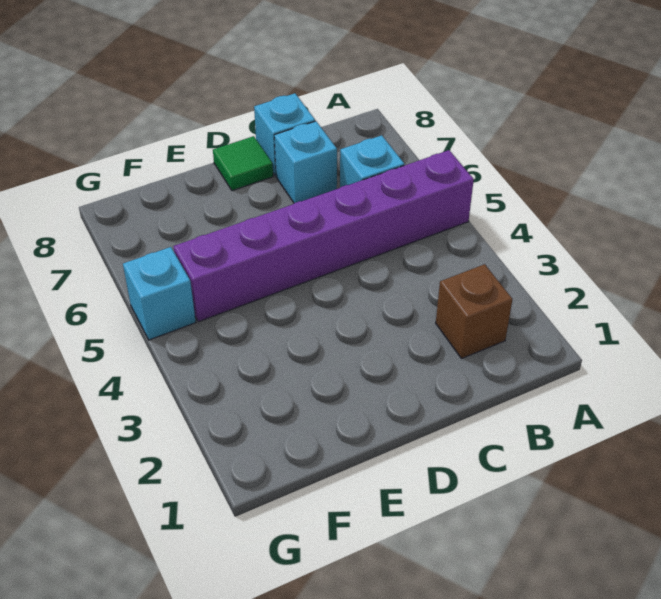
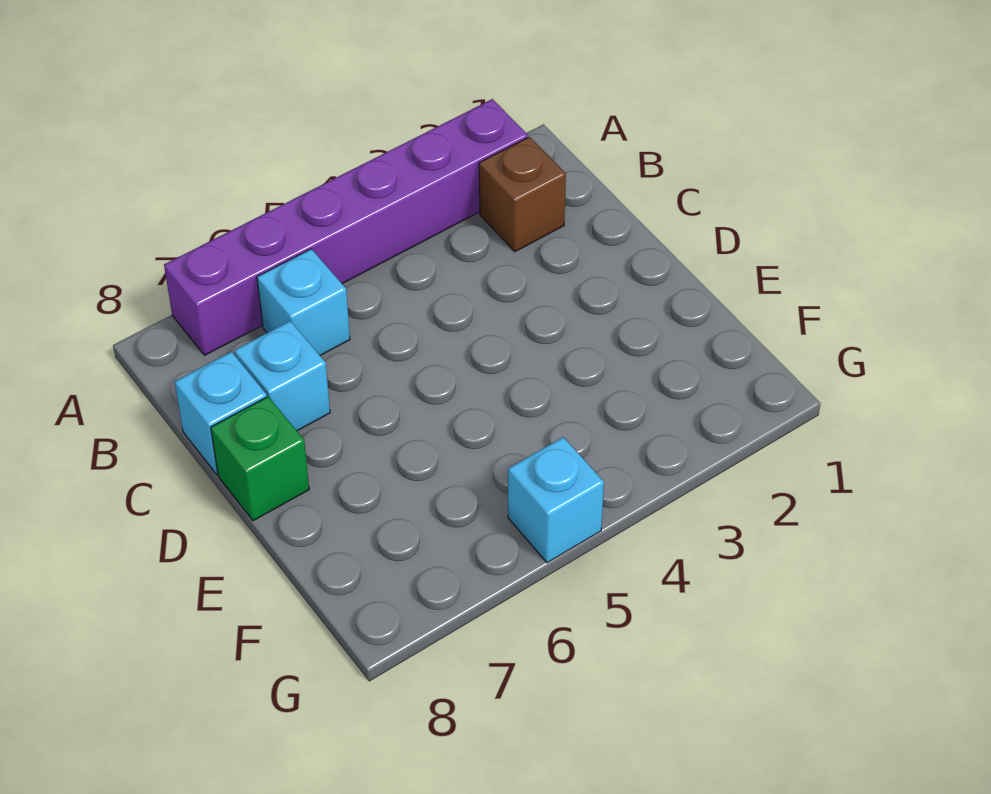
purple 1x6 brick [173,150,474,322] -> purple 1x6 brick turned to [164,99,528,355]
green 1x1 tile [213,136,273,191] -> green 1x1 brick [211,397,309,521]

